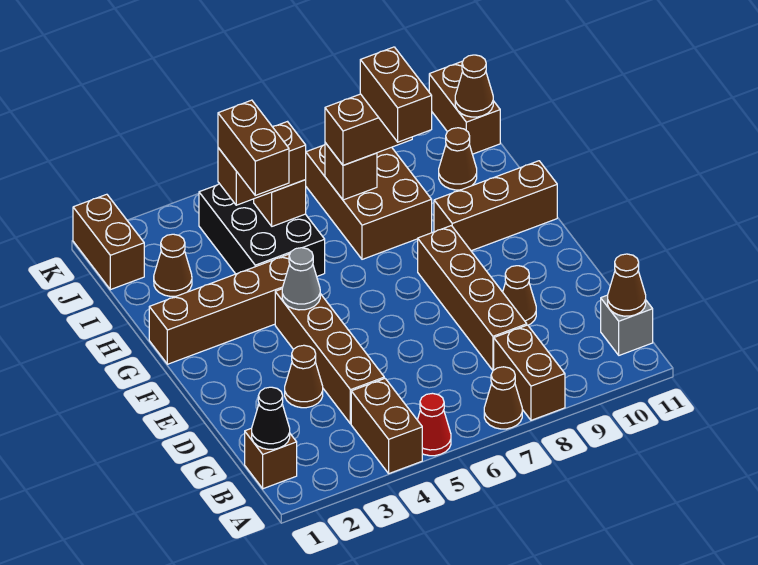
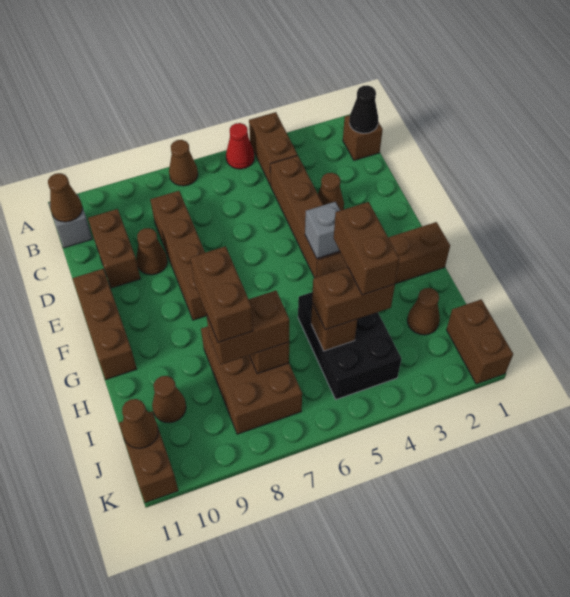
brown 1x2 brick [494,325,565,420] -> brown 1x2 brick moved to [88,209,140,288]
grey 1x1 cone [282,248,320,310] -> grey 1x1 brick [305,202,340,258]
brown 1x3 brick [434,161,557,251] -> brown 1x3 brick turned to [73,269,137,379]

